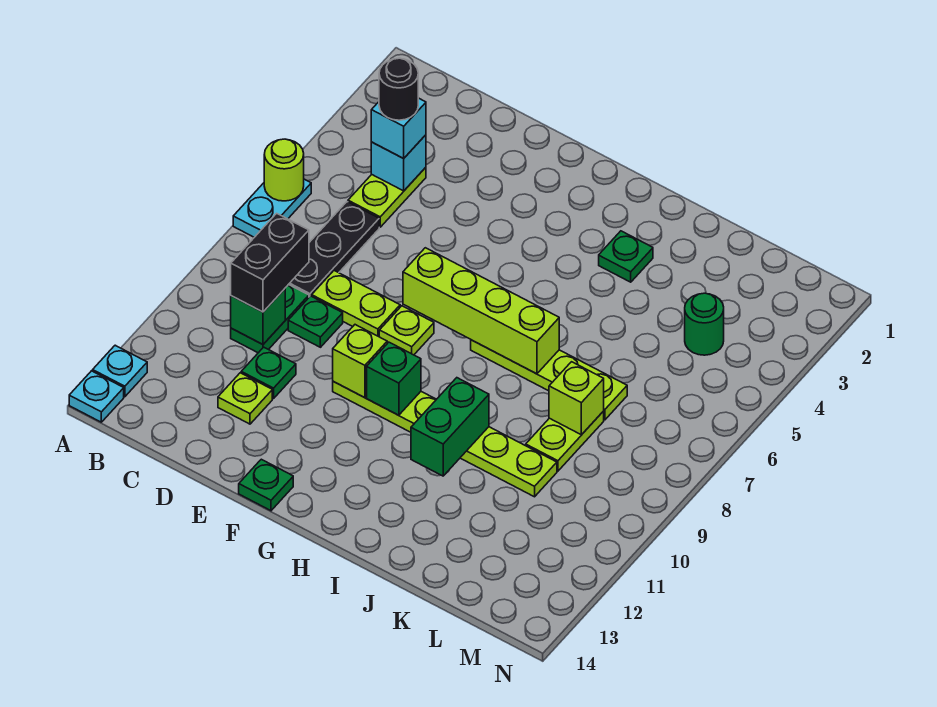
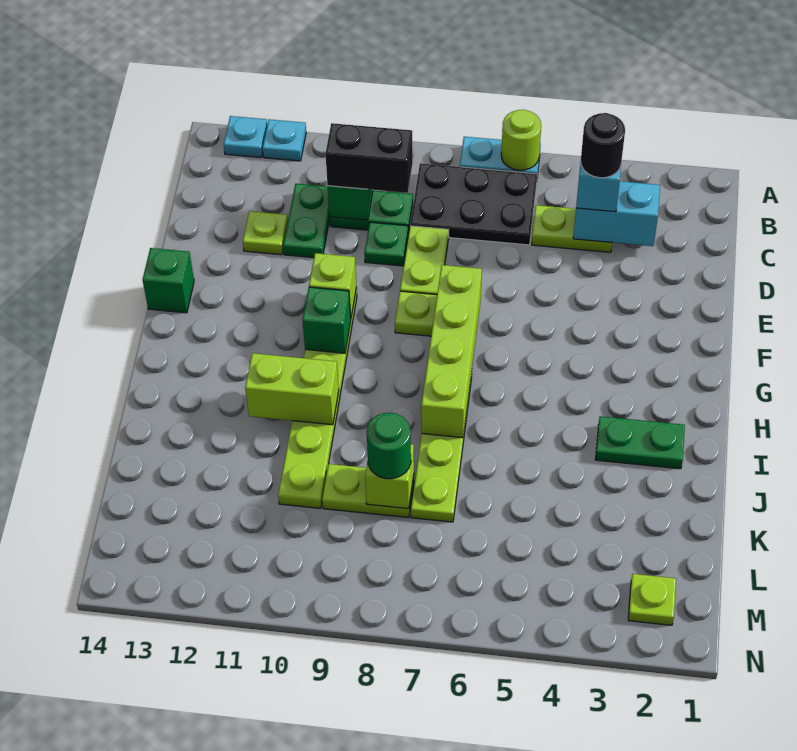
cyan 1x1 plate [69,371,124,422] -> cyan 1x1 plate moved to [263,119,306,161]
cyan 1x1 brick [371,135,426,191] -> cyan 1x2 brick [573,181,660,246]
black 1x3 plate [289,202,379,297] -> black 2x3 plate [410,163,537,245]
green 1x1 plate [241,347,296,399] -> green 1x2 plate [283,184,330,258]
green 1x1 plate [239,459,293,511] -> green 1x1 brick [143,248,194,313]
green 1x1 plate [599,231,653,282] -> green 1x2 plate [595,416,685,469]
green 1x2 brick [411,378,489,476] -> lime 1x2 brick [245,353,339,425]
green 1x1 round brick [685,293,724,355] -> green 1x1 round brick moved to [367,413,411,479]
none -> lime 1x1 plate [628,574,676,625]

